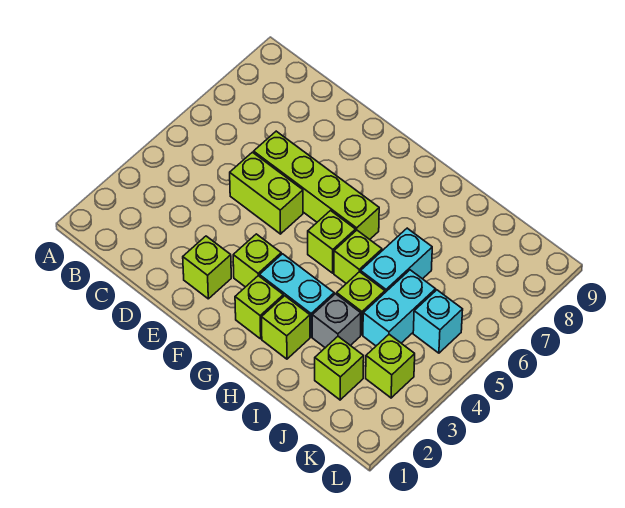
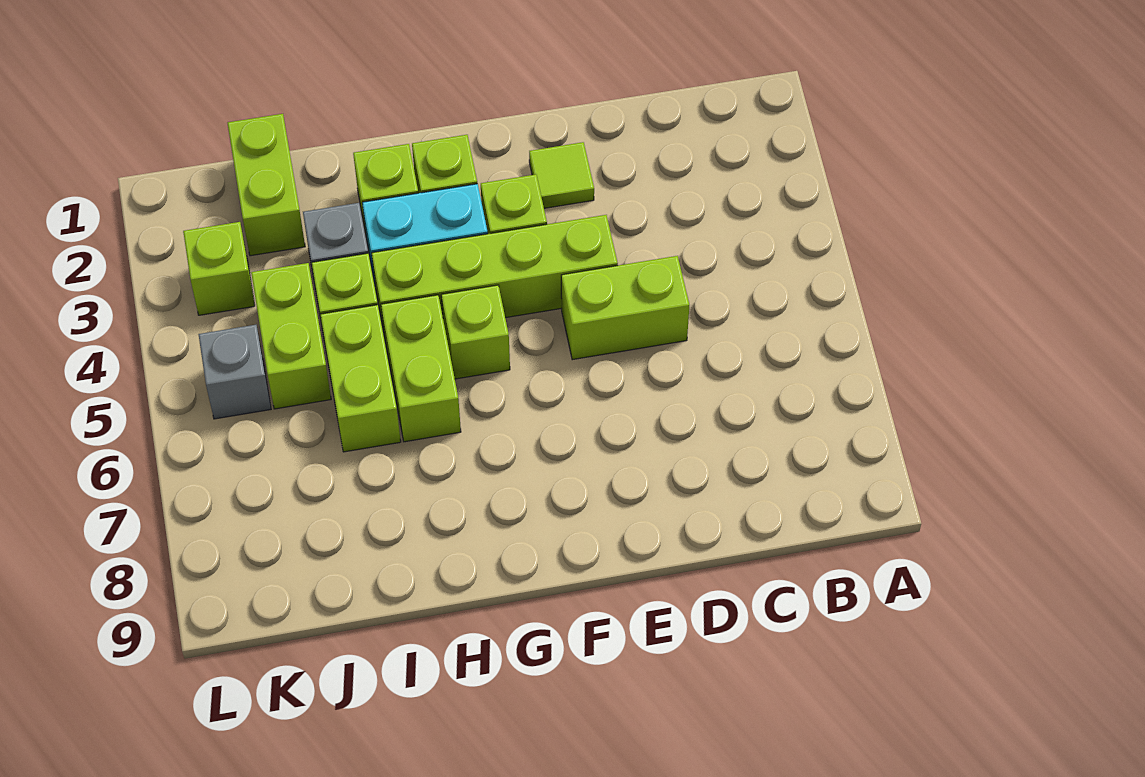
lime 1x4 brick [254,131,379,239] -> lime 1x4 brick moved to [372,215,618,337]
lime 1x1 brick [183,236,231,299] -> lime 1x1 tile [529,142,594,208]
lime 1x1 brick [334,230,382,284] -> lime 1x2 brick [381,295,461,442]
cyan 1x2 brick [361,228,432,292] -> lime 1x2 brick [320,305,401,452]
lime 1x1 brick [315,336,364,400] -> lime 1x2 brick [228,114,305,256]
cyan 1x2 brick [363,270,436,346] -> lime 1x2 brick [251,263,331,409]
cyan 1x1 brick [413,290,463,353] -> grey 1x1 brick [198,325,271,419]

